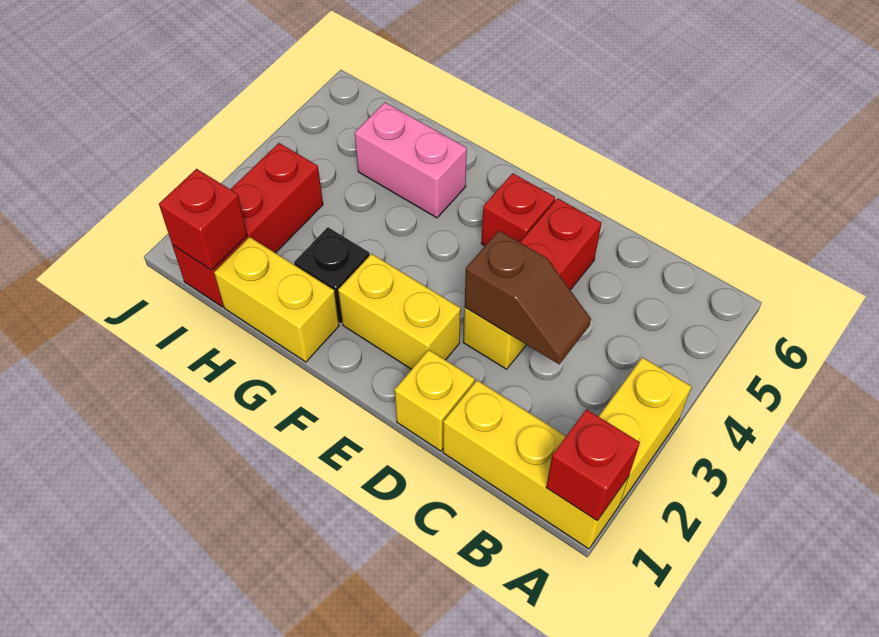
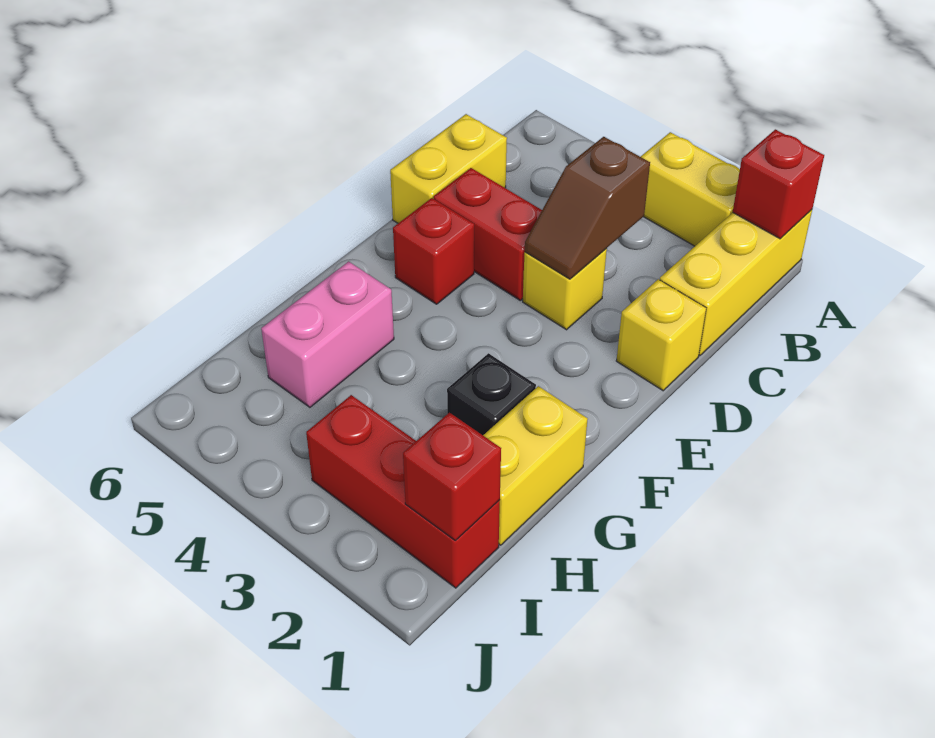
brown 1x2 slope [465,230,591,364] -> brown 1x2 slope turned to [525,137,650,279]
yellow 1x2 brick [338,254,461,369] -> yellow 1x2 brick moved to [390,114,507,223]

